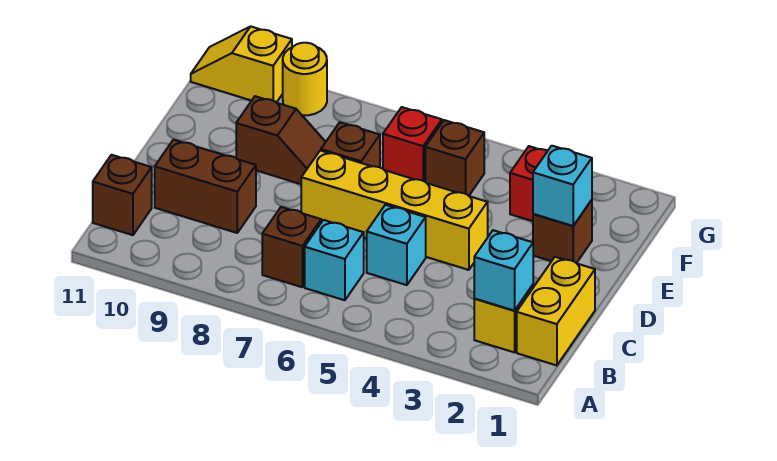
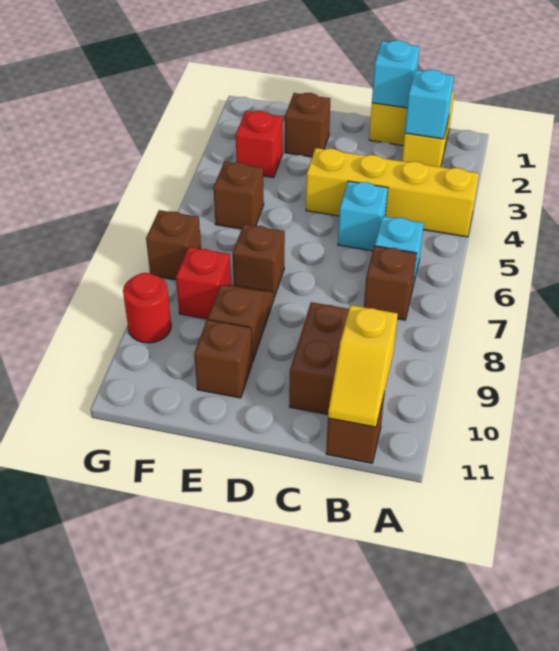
yellow 1x4 brick [301,150,488,270] -> yellow 1x4 brick turned to [306,148,479,237]
cyan 1x1 brick [533,146,592,226] -> cyan 1x1 brick moved to [372,40,419,108]
none -> brown 1x1 brick [194,320,252,398]
red 1x1 brick [383,107,442,182] -> red 1x1 brick moved to [176,247,231,319]
none -> brown 1x1 brick [146,210,201,280]
yellow 1x1 round brick [283,43,327,115] -> red 1x1 round brick [123,273,171,343]
yellow 1x2 slope [191,26,292,103] -> yellow 1x2 slope moved to [328,305,398,427]

